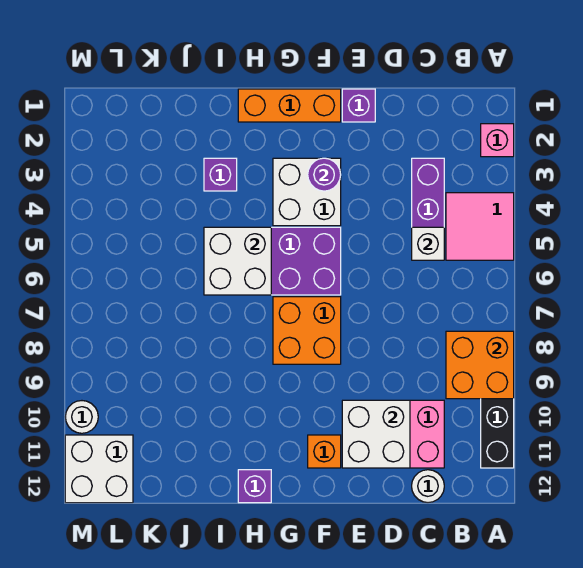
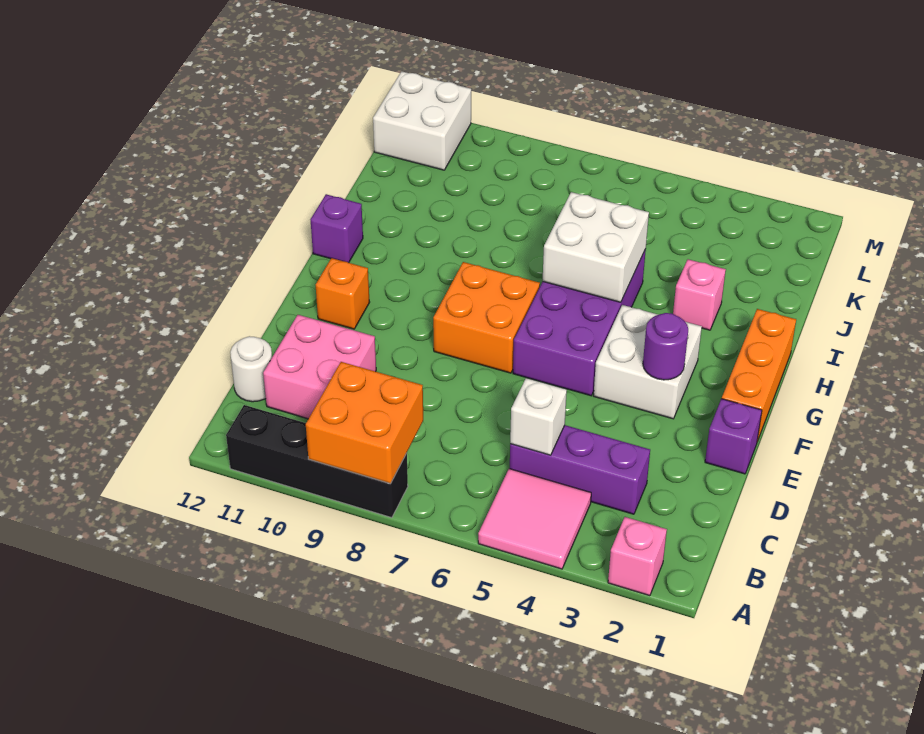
white 2x2 brick [342,400,410,468] -> none
purple 1x1 brick [204,158,237,191] -> pink 1x1 brick [673,259,726,330]
white 1x1 round brick [65,401,98,433] -> none

